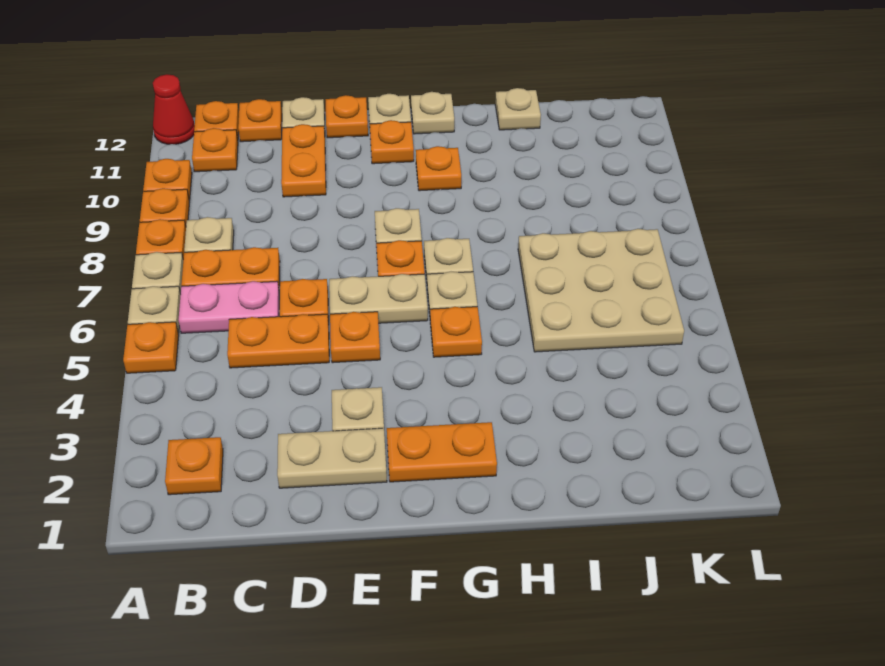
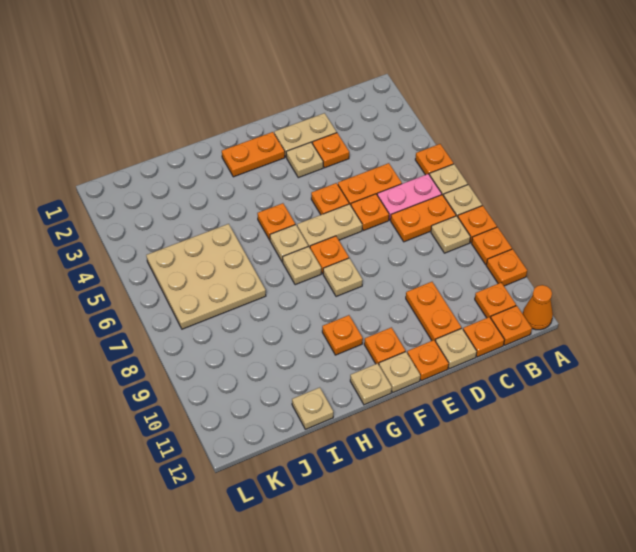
red 1x1 cone [153,74,195,144] -> orange 1x1 cone [523,285,553,330]
orange 1x1 plate [165,437,223,495] -> orange 1x1 plate moved to [313,133,349,168]

